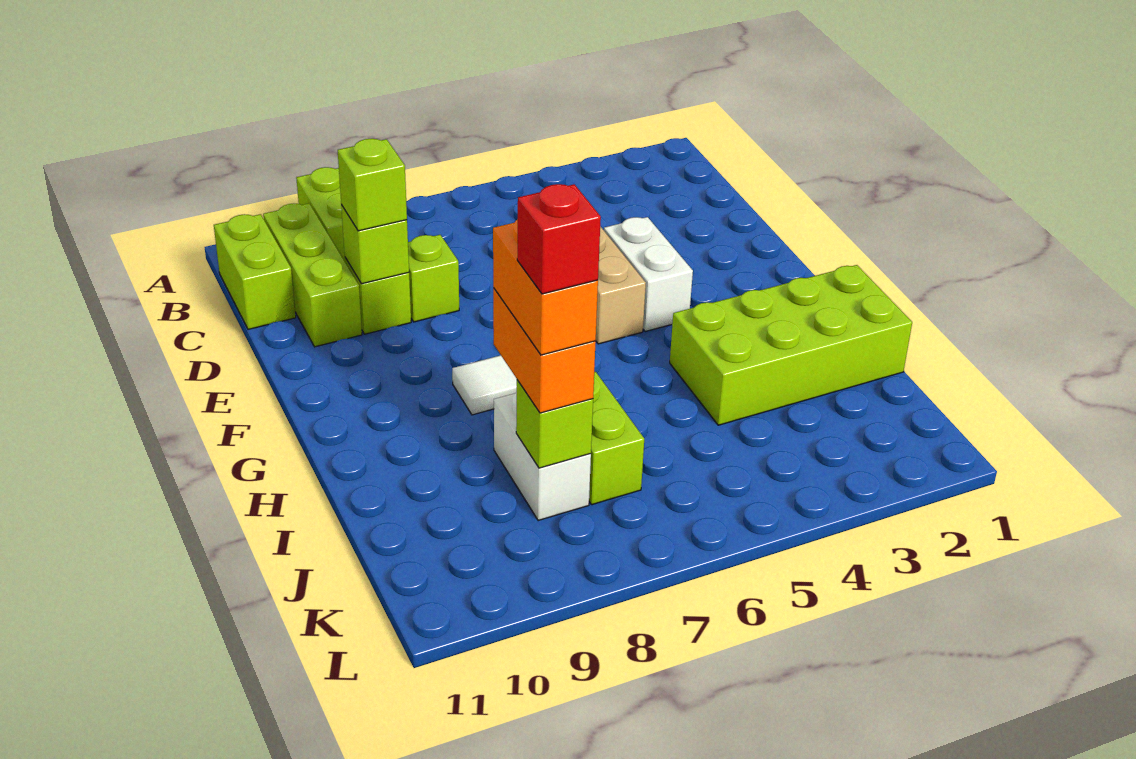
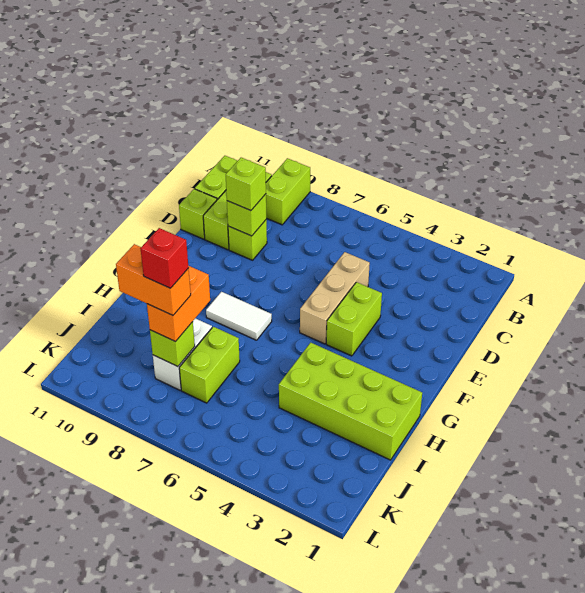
lime 1x1 brick [408,235,459,322] -> lime 1x1 brick moved to [179,189,217,239]
white 1x2 brick [604,217,693,332] -> lime 1x2 brick [326,282,382,356]
orange 1x2 brick [493,219,598,355] -> orange 1x2 brick turned to [116,244,191,315]

